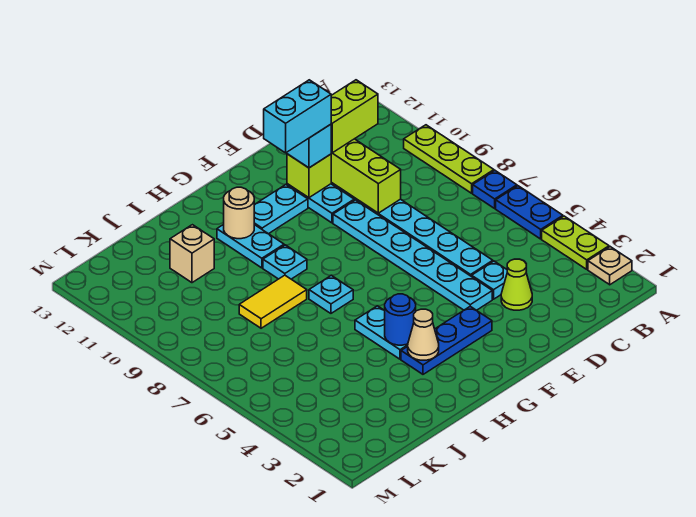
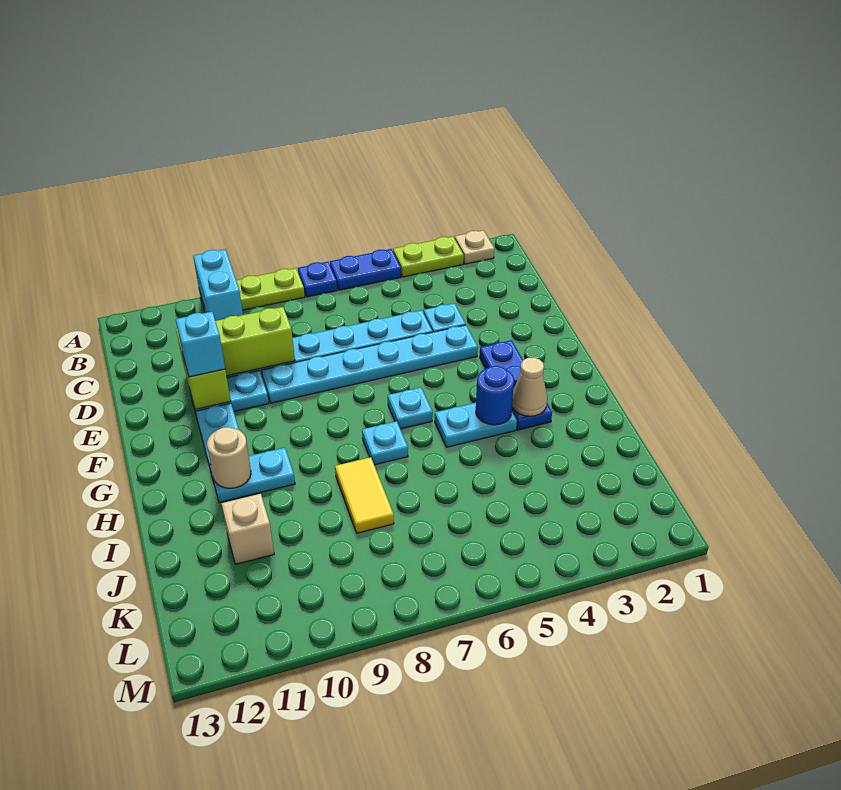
lime 1x2 brick [331,80,378,153] -> none
lime 1x1 cone [501,259,532,310] -> none
cyan 1x2 brick [264,80,331,153] -> cyan 1x2 brick moved to [193,249,243,321]
cyan 1x1 plate [263,245,307,279] -> cyan 1x1 plate moved to [388,387,433,429]

